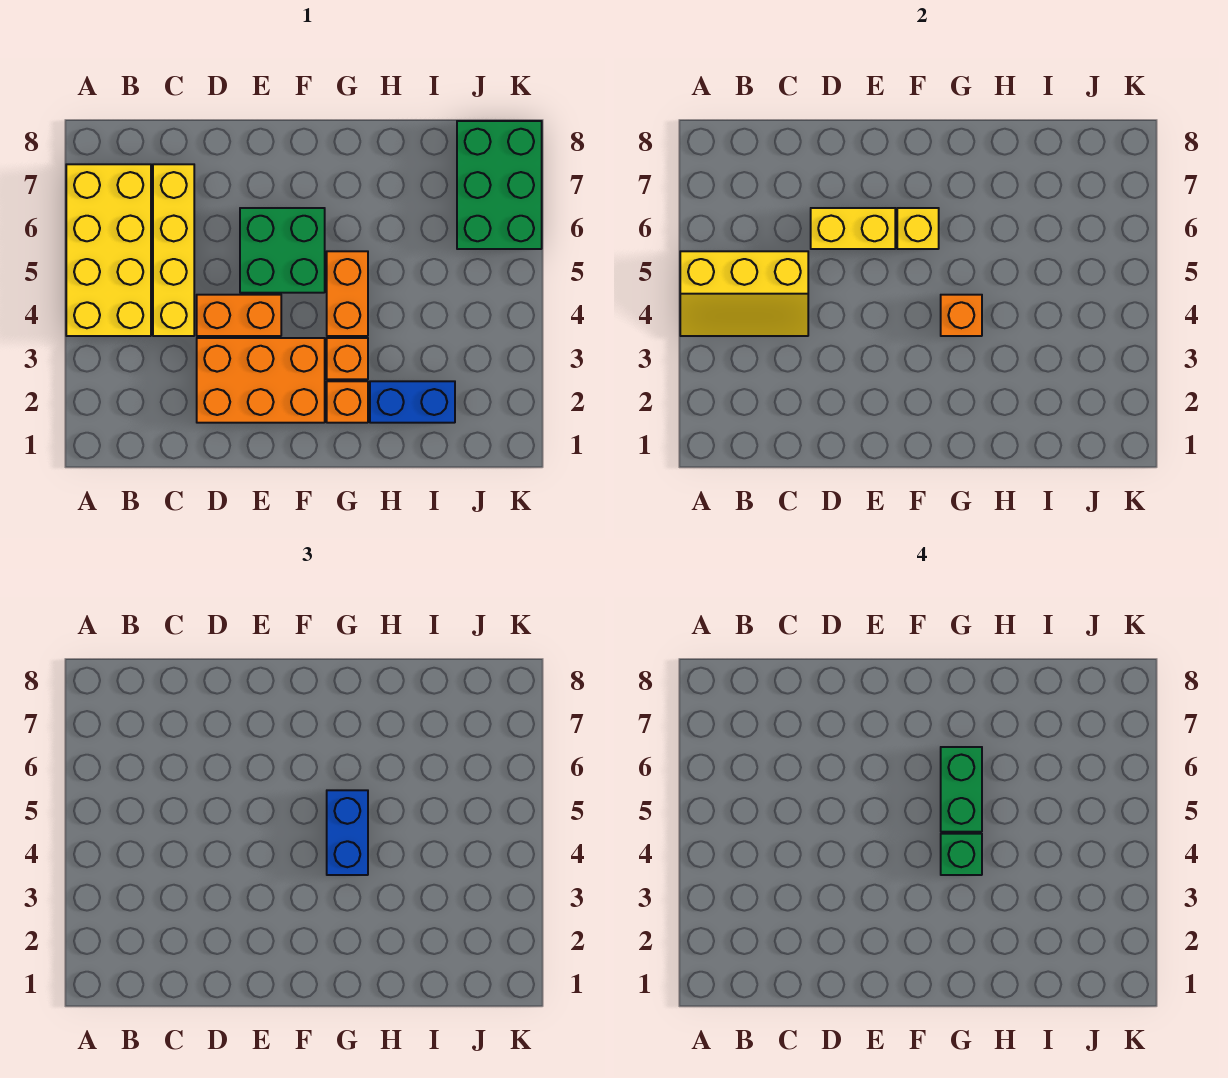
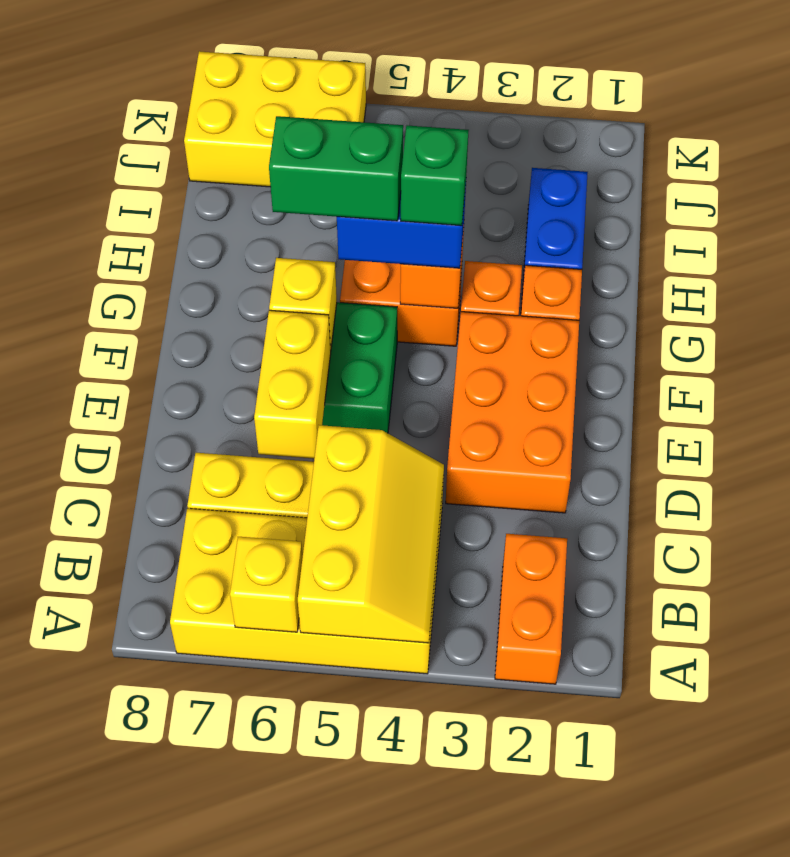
none -> yellow 1x1 brick [230,537,303,632]
orange 1x2 brick [197,295,281,336] -> orange 1x2 brick moved to [495,534,567,684]
green 2x3 brick [457,121,542,249] -> yellow 2x3 brick [184,51,366,187]

